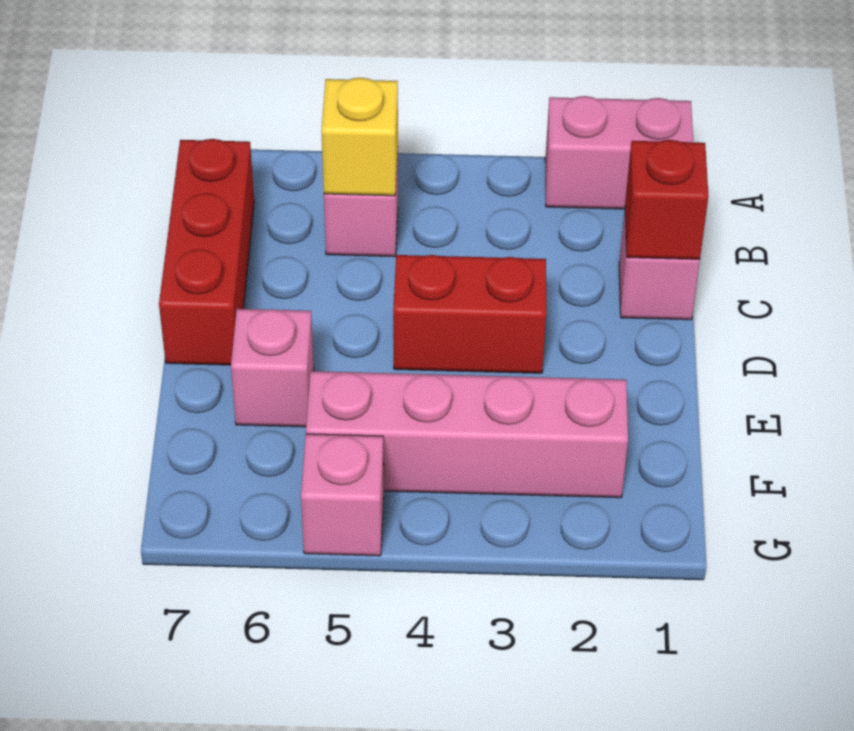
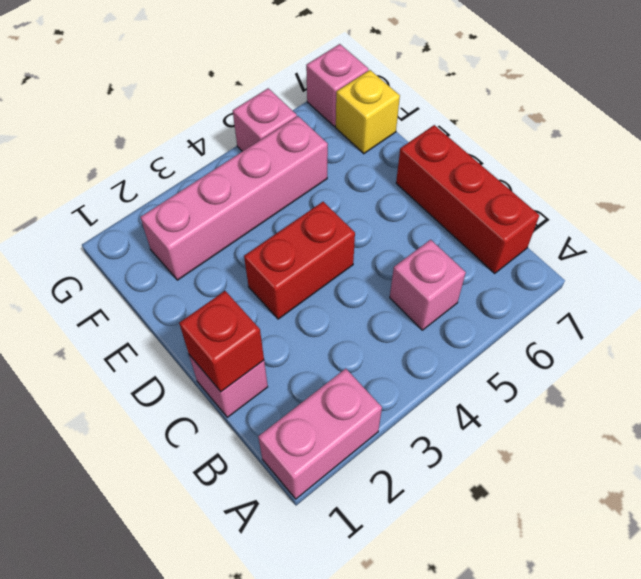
yellow 1x1 brick [321,78,398,196] -> yellow 1x1 brick moved to [336,70,400,154]
pink 1x1 brick [231,309,314,427] -> pink 1x1 brick moved to [306,44,368,126]

